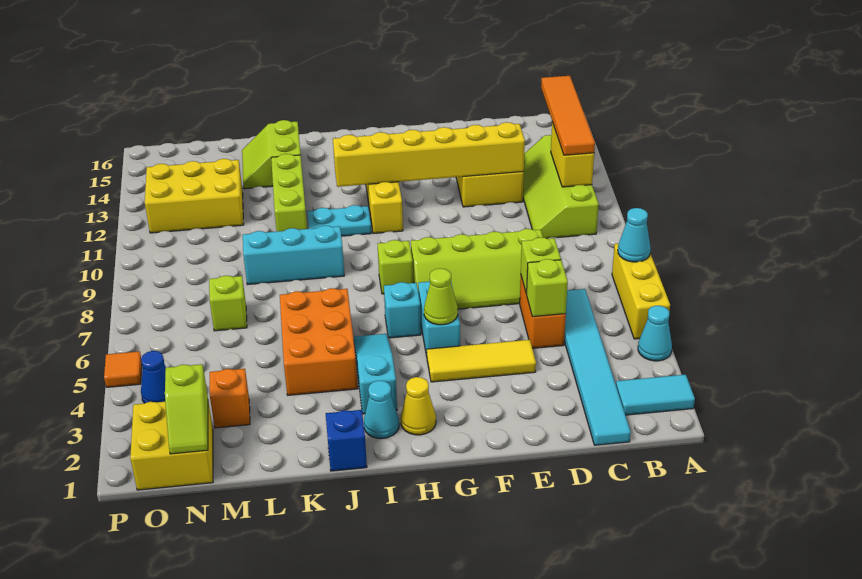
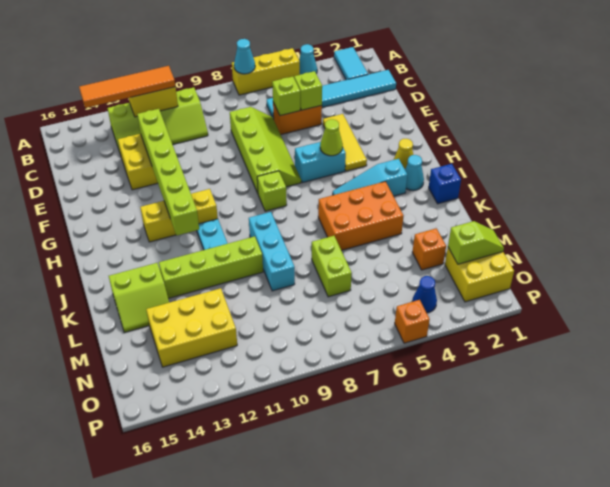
yellow 1x6 brick [333,122,525,187] -> lime 1x6 brick [137,109,199,235]
cyan 1x1 brick [384,282,421,338] -> none
lime 1x3 brick [271,154,307,231] -> lime 1x4 brick [159,236,263,298]
lime 1x1 brick [209,276,247,331] -> lime 1x2 brick [311,236,352,297]
yellow 2x3 brick [145,159,244,233] -> yellow 2x3 brick turned to [146,288,237,367]
orange 1x1 tile [104,351,142,387] -> orange 1x1 brick [395,300,430,343]

